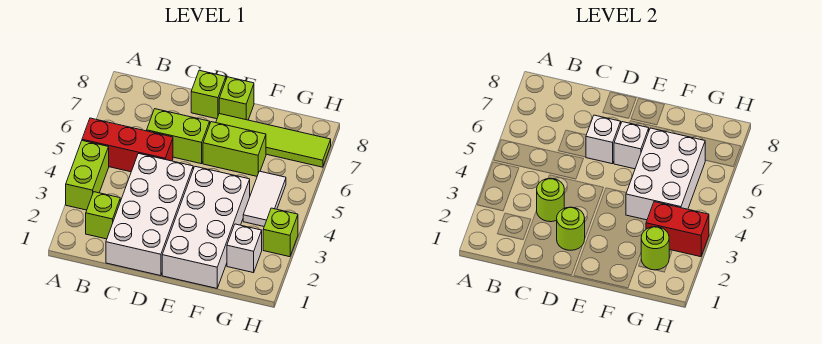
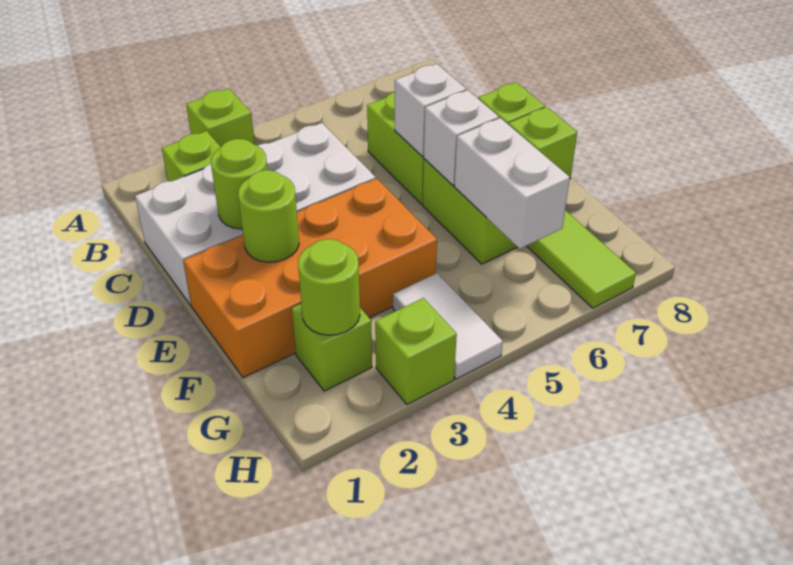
lime 1x2 brick [66,141,109,210] -> lime 1x1 brick [186,88,255,147]
red 1x3 brick [82,118,173,172] -> none
lime 1x1 round brick [537,178,564,222] -> lime 1x1 round brick moved to [238,170,299,262]
white 2x4 brick [162,167,250,288] -> orange 2x4 brick [183,179,437,378]
white 2x3 brick [626,128,705,220] -> white 1x2 brick [455,118,570,249]
white 1x1 brick [227,224,262,273] -> lime 1x1 brick [292,304,372,391]
red 1x2 brick [646,202,709,257] -> none
white 1x2 tile [243,171,286,226] -> white 1x2 tile turned to [393,273,503,379]

